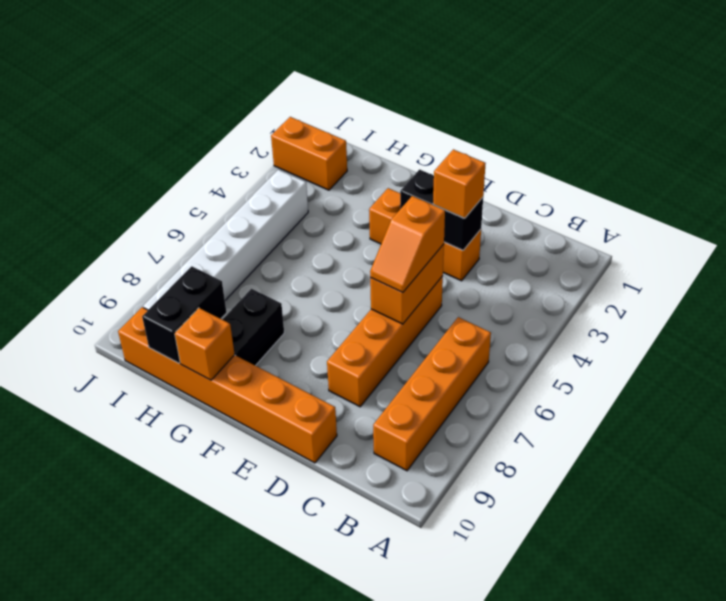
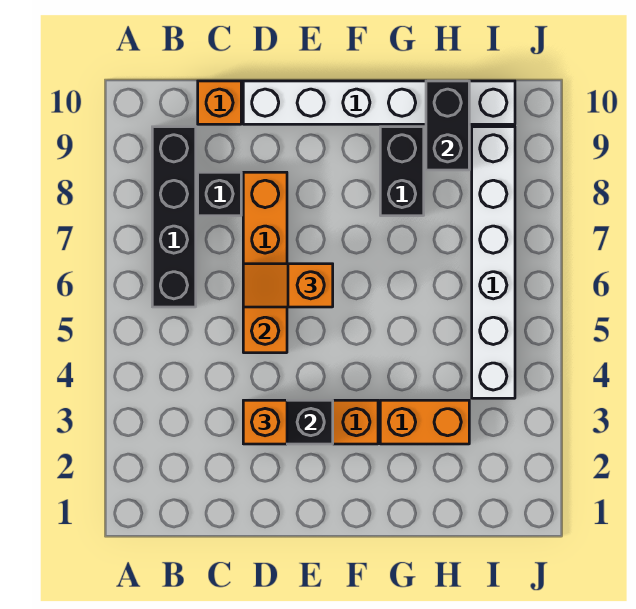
orange 1x4 brick [373,317,491,471] -> black 1x4 brick [152,127,196,307]
none -> black 1x1 brick [198,172,241,216]
orange 1x2 slope [370,196,445,293] -> orange 1x2 slope turned to [243,264,333,307]
orange 1x6 brick [118,307,337,463] -> white 1x6 brick [243,81,515,124]
orange 1x1 brick [175,308,235,380] -> orange 1x1 brick moved to [198,81,241,124]
orange 1x2 brick [271,117,347,190] -> orange 1x2 brick moved to [380,400,469,444]

